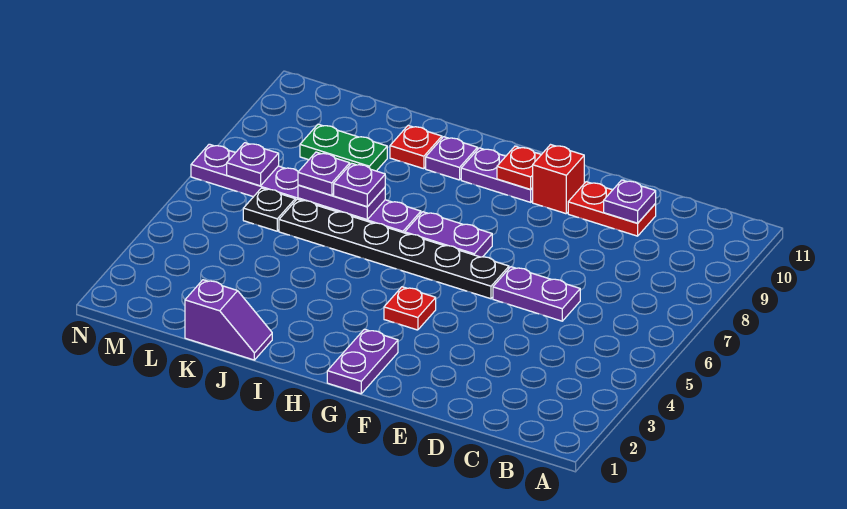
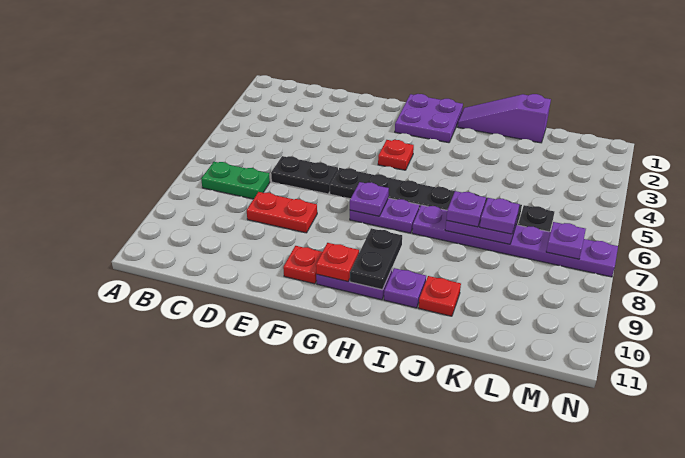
purple 1x2 plate [493,267,580,321] -> black 1x2 plate [271,156,338,194]
red 1x2 plate [568,182,656,236] -> red 1x2 plate moved to [247,192,317,233]
purple 1x1 plate [604,180,656,223] -> purple 1x1 plate moved to [350,182,389,216]
red 1x1 brick [533,145,584,214] -> red 1x1 plate [283,246,322,284]
purple 1x2 plate [327,329,398,394] -> purple 2x2 plate [395,94,463,143]
none -> black 1x2 plate [350,228,402,290]
purple 1x2 slope [185,280,272,360] -> purple 1x3 slope [458,94,551,143]
green 1x2 plate [300,124,387,171] -> green 1x2 plate moved to [201,162,270,199]

